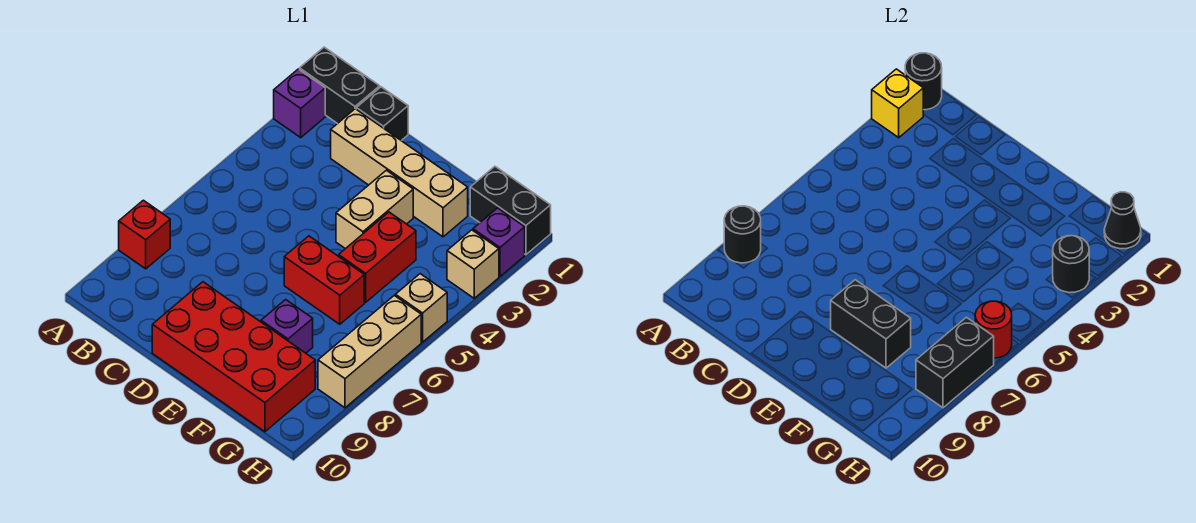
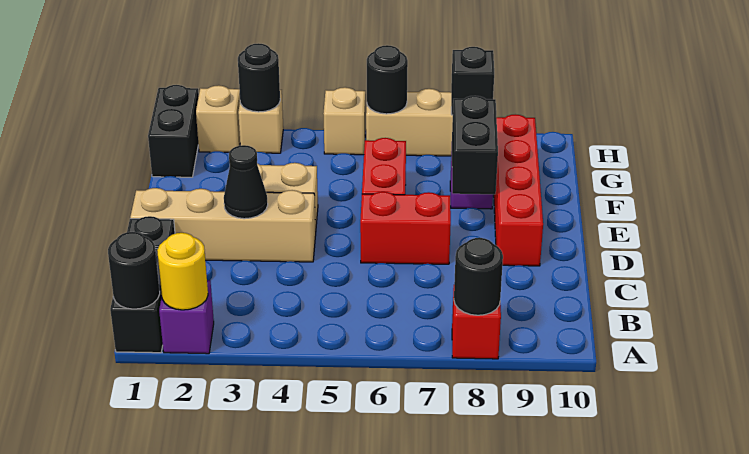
yellow 1x1 brick [872,69,923,138] -> yellow 1x1 round brick [157,233,208,310]
tan 1x4 brick [331,109,468,237] -> tan 1x4 brick turned to [130,188,316,262]
red 2x4 brick [152,282,315,432] -> red 1x4 brick [494,114,543,266]
red 1x2 brick [339,212,416,302] -> red 1x2 brick moved to [360,192,451,264]
black 1x1 cone [1104,192,1141,249] -> black 1x1 cone moved to [224,145,268,219]
purple 1x1 brick [473,208,525,276] -> tan 1x1 brick [196,85,240,152]
red 1x1 round brick [975,301,1012,358] -> black 1x1 round brick [367,45,408,114]
black 1x2 brick [916,317,994,408] -> black 1x1 brick [451,47,494,115]

